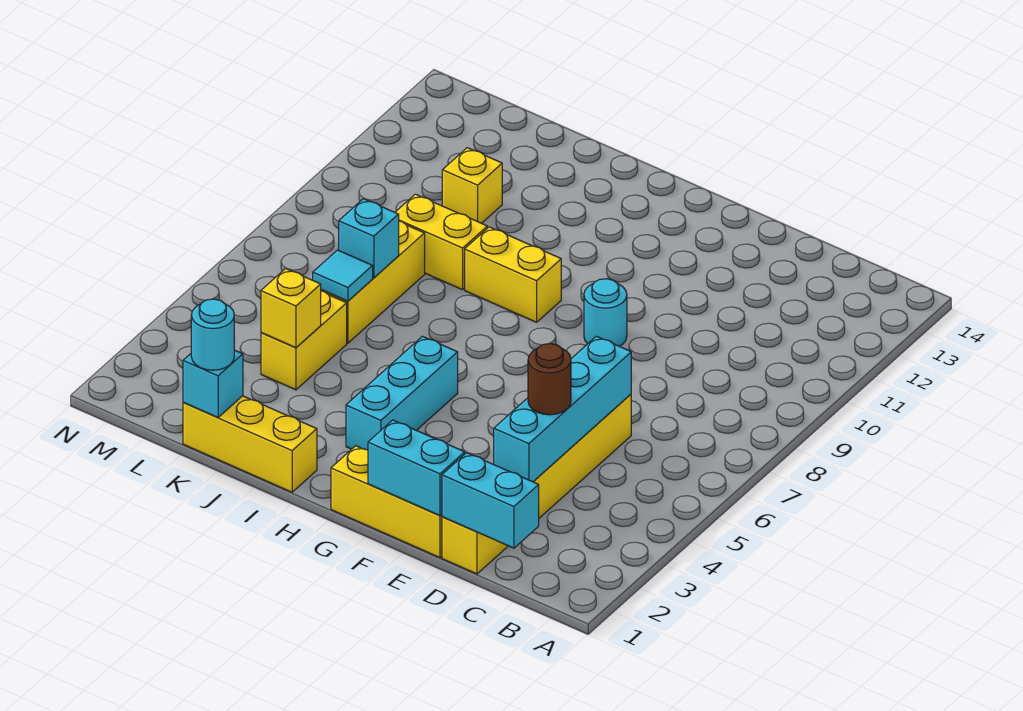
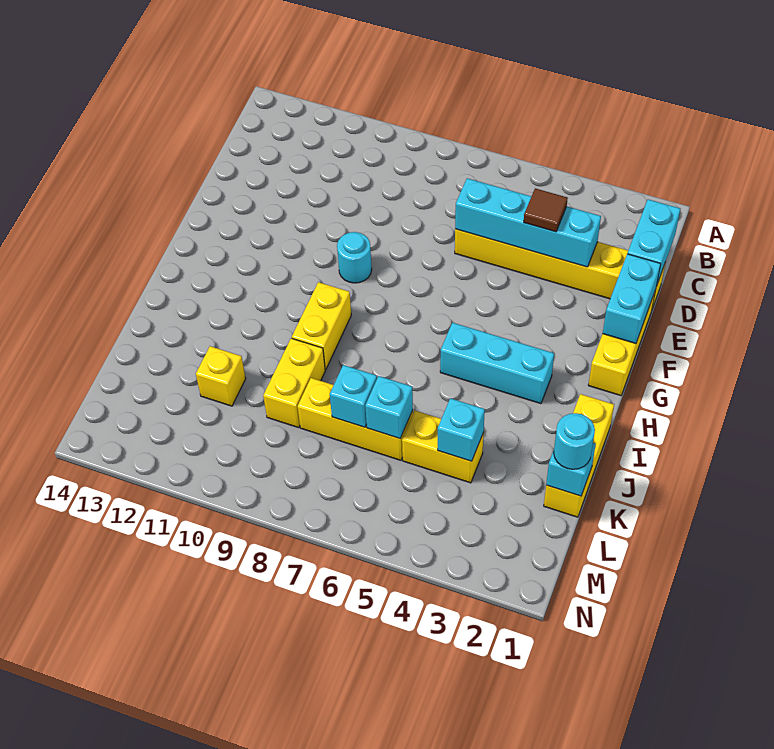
brown 1x1 round brick [528,344,571,415] -> brown 1x1 tile [524,188,568,232]
yellow 1x1 brick [261,269,321,348] -> cyan 1x1 brick [438,398,485,461]
cyan 1x1 tile [313,250,373,301] -> cyan 1x1 brick [365,376,413,438]

